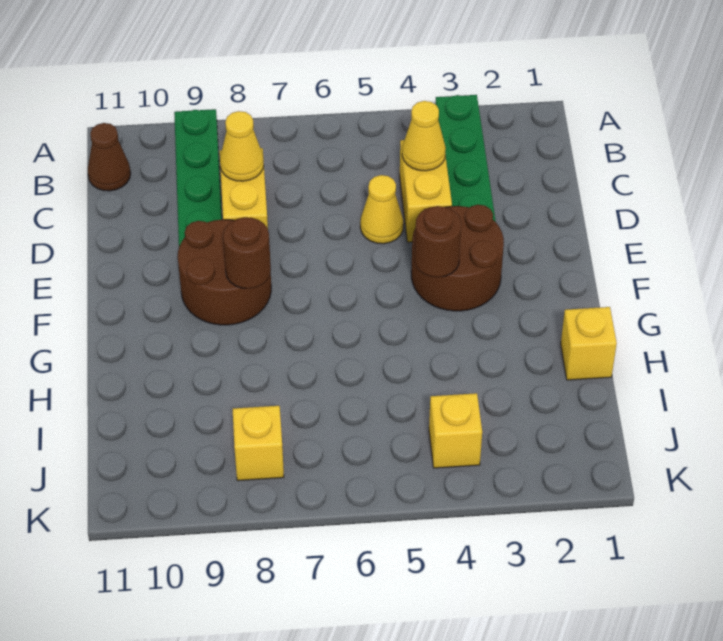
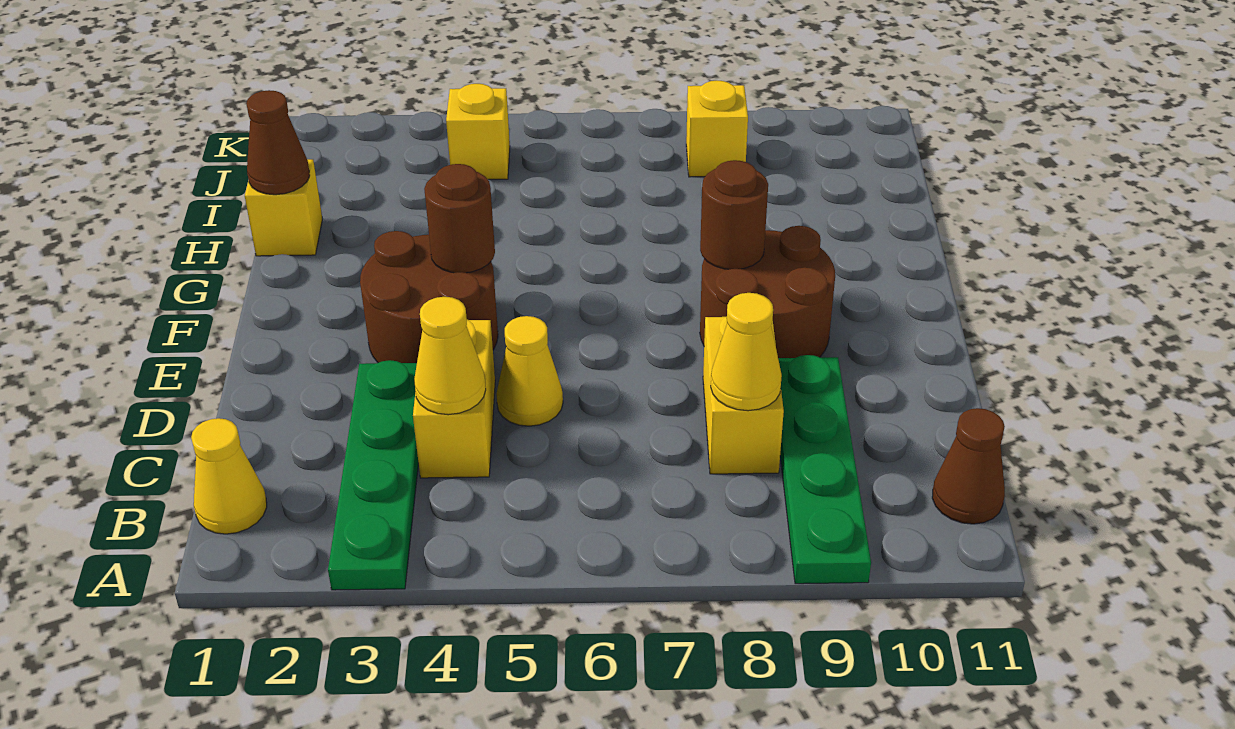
none -> yellow 1x1 cone [191,418,267,534]
none -> brown 1x1 cone [246,90,310,195]

